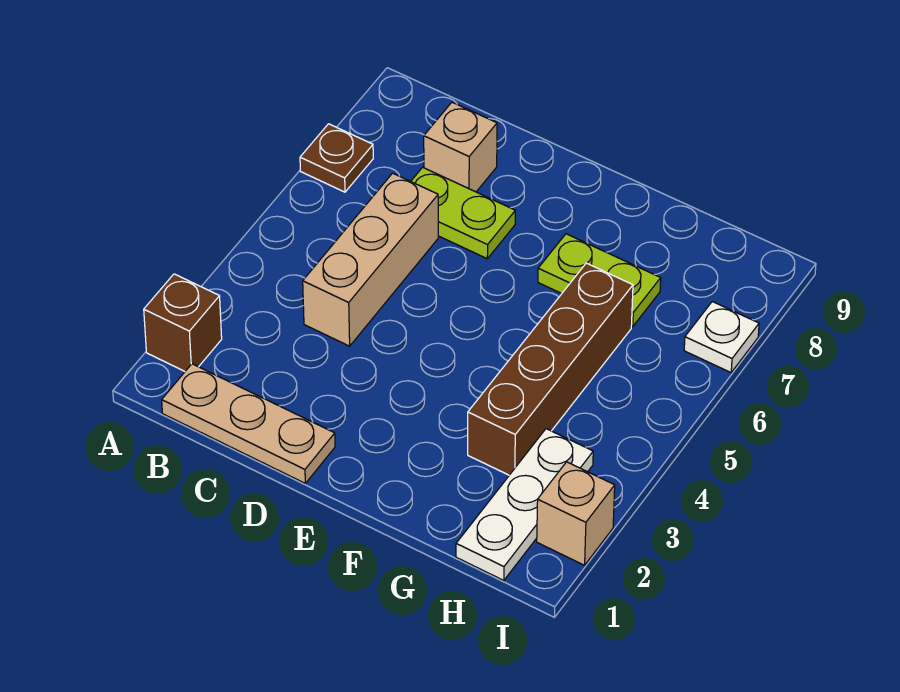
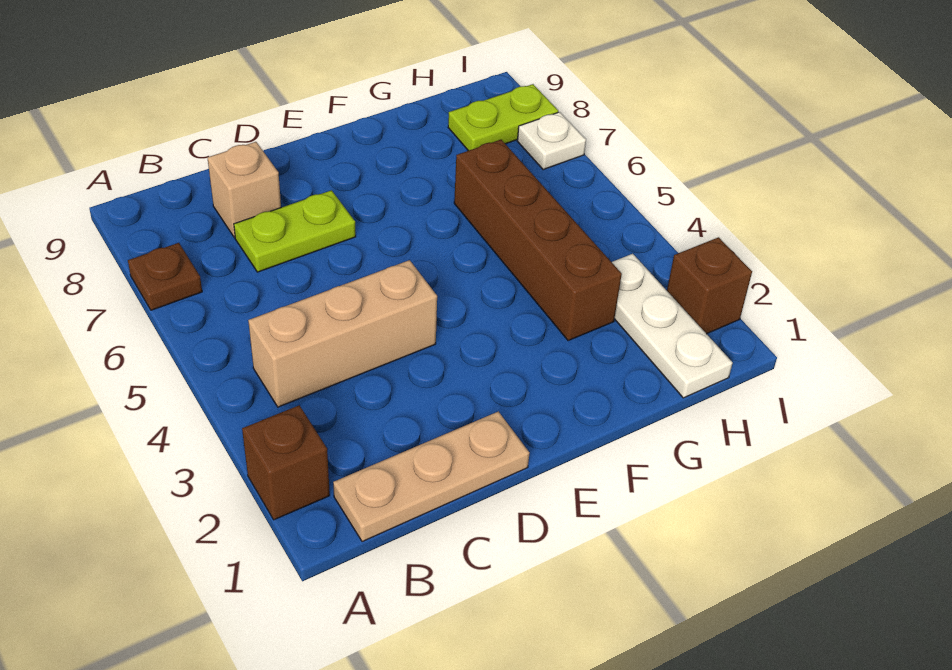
tan 1x3 brick [303,173,438,346] -> tan 1x3 brick turned to [248,260,437,407]
lime 1x2 plate [538,234,661,327] -> lime 1x2 plate moved to [448,84,558,151]
tan 1x1 brick [537,462,615,565] -> brown 1x1 brick [667,237,752,334]

